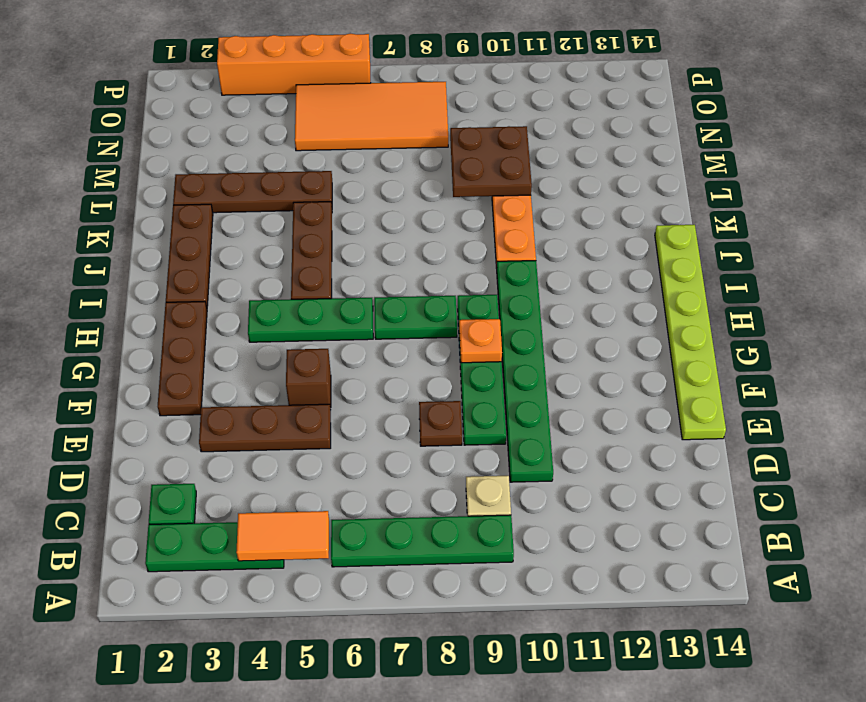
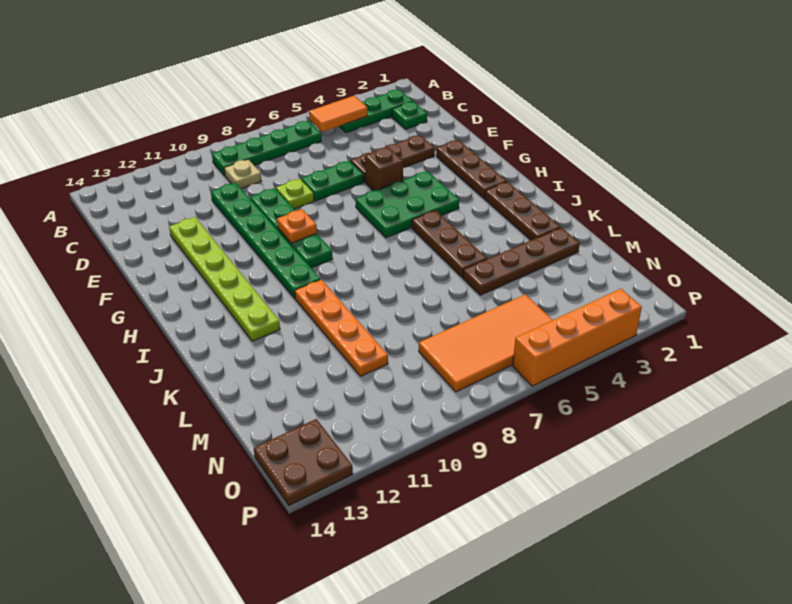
brown 1x1 plate [419,401,462,446] -> lime 1x1 plate [276,179,314,209]
lime 1x6 plate [655,225,726,440] -> lime 1x6 plate moved to [169,217,280,341]
green 1x3 plate [248,298,373,342] -> green 2x3 plate [356,171,459,238]
green 1x2 plate [374,296,457,339] -> green 1x2 plate moved to [301,161,364,201]
brown 2x2 plate [450,126,532,197] -> brown 2x2 plate moved to [254,419,353,506]

